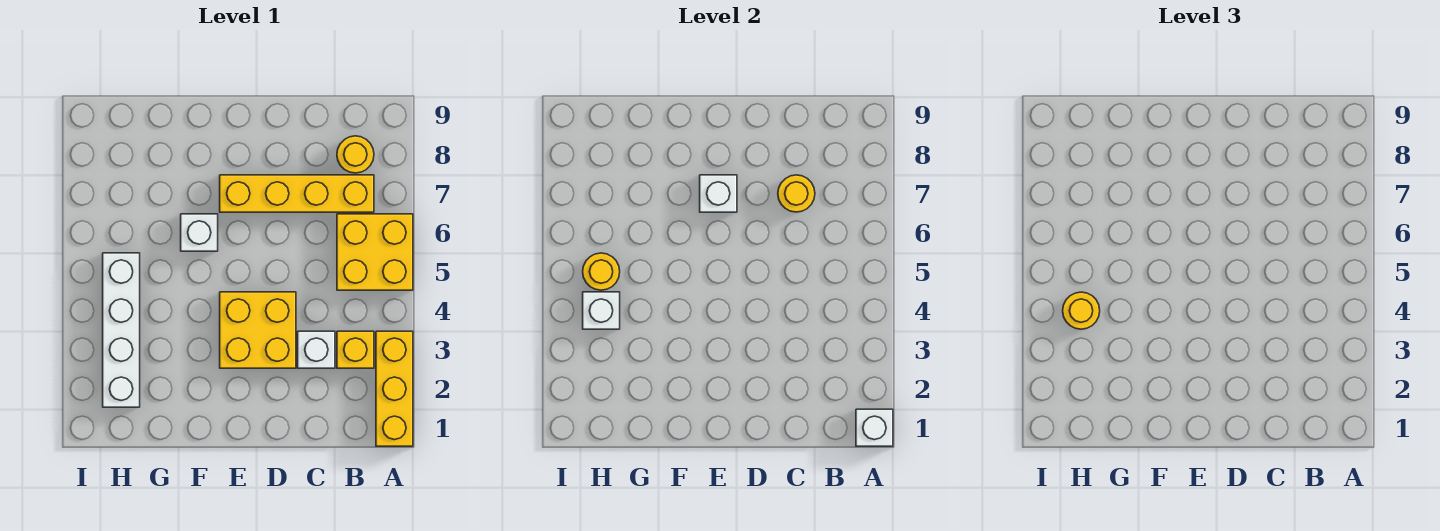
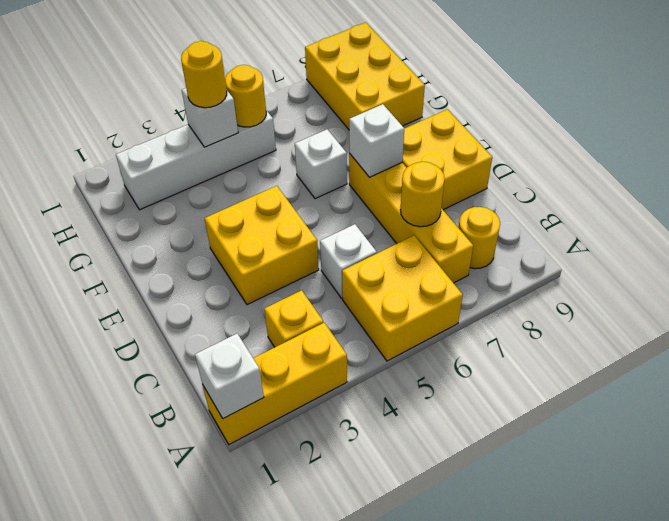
white 1x1 brick [298,331,335,368] -> white 1x1 brick moved to [320,224,377,298]
none -> yellow 2x2 brick [402,109,492,210]
none -> yellow 2x3 brick [305,22,425,129]

